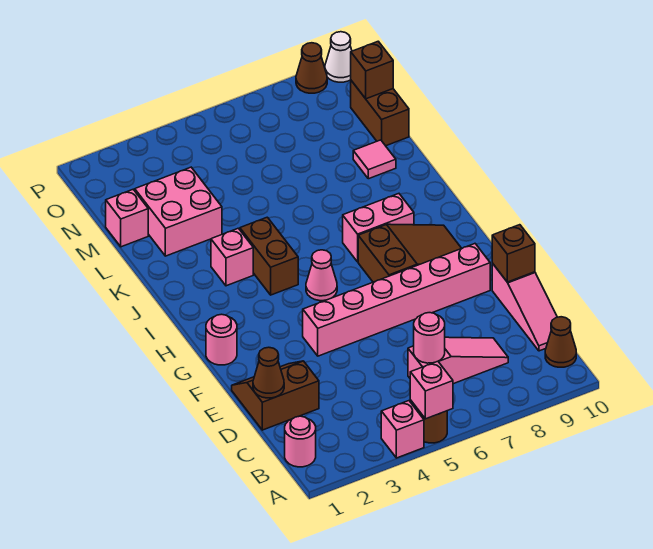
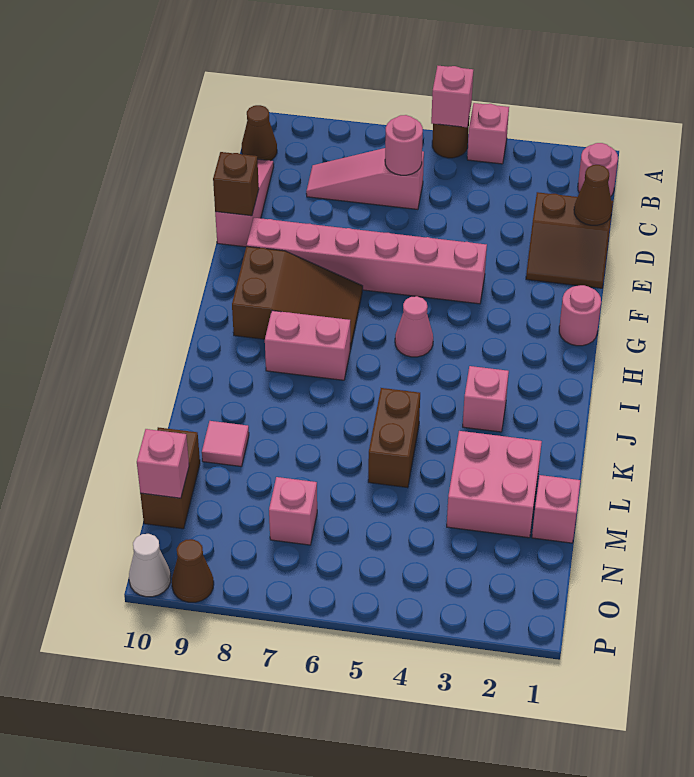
brown 2x3 slope [358,224,462,282] -> brown 2x3 slope turned to [232,246,363,349]
brown 1x2 brick [240,217,298,295] -> brown 1x2 brick moved to [368,388,420,488]
none -> pink 1x1 brick [269,477,317,545]
brown 1x1 brick [351,41,393,99] -> pink 1x1 brick [137,429,189,498]

